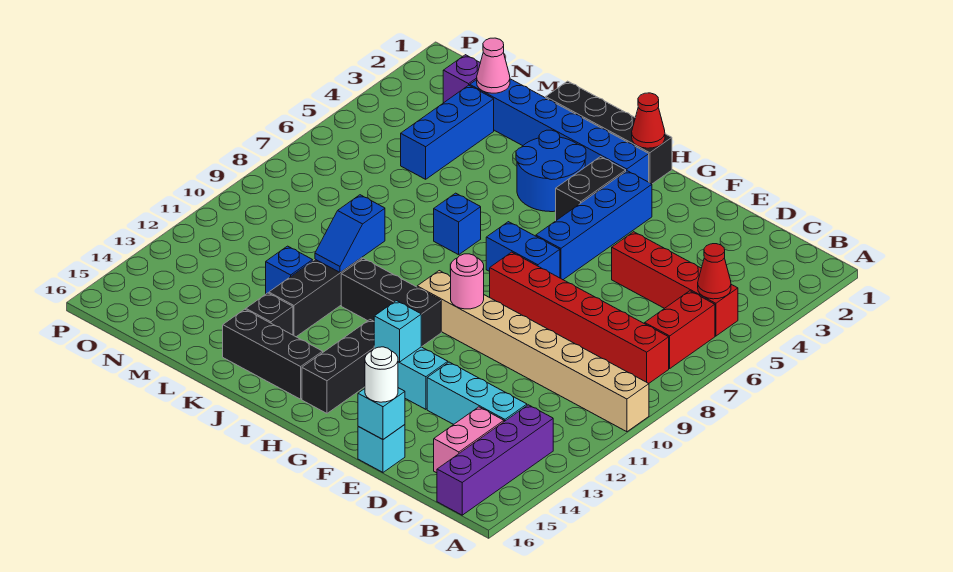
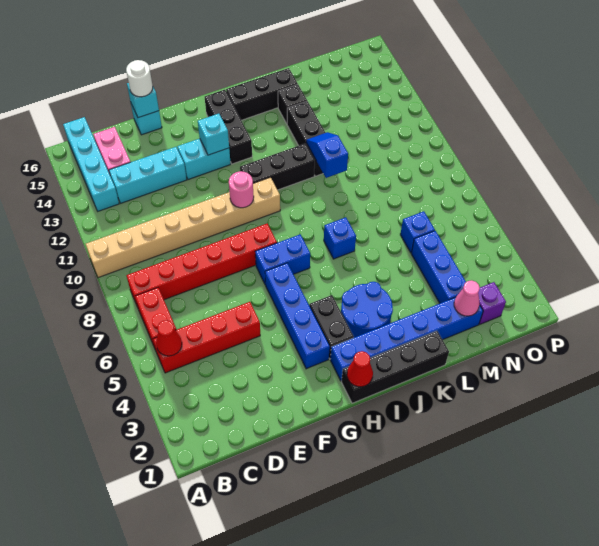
purple 1x4 brick [437,405,553,515] -> cyan 1x4 brick [63,117,119,211]
blue 1x1 brick [266,246,313,294] -> blue 1x1 brick moved to [400,211,435,253]

